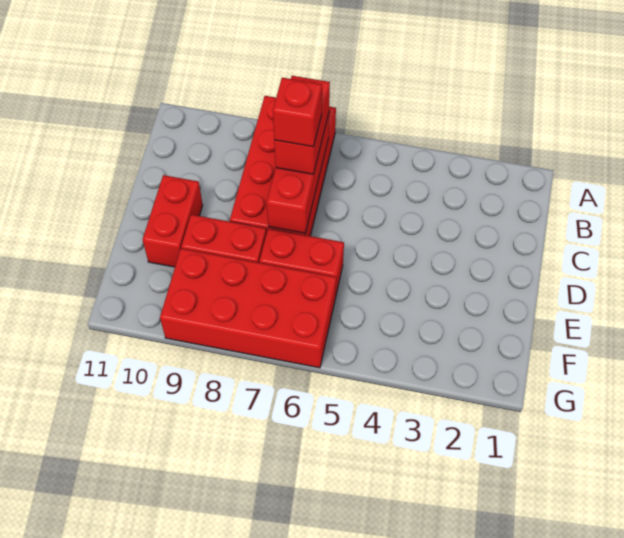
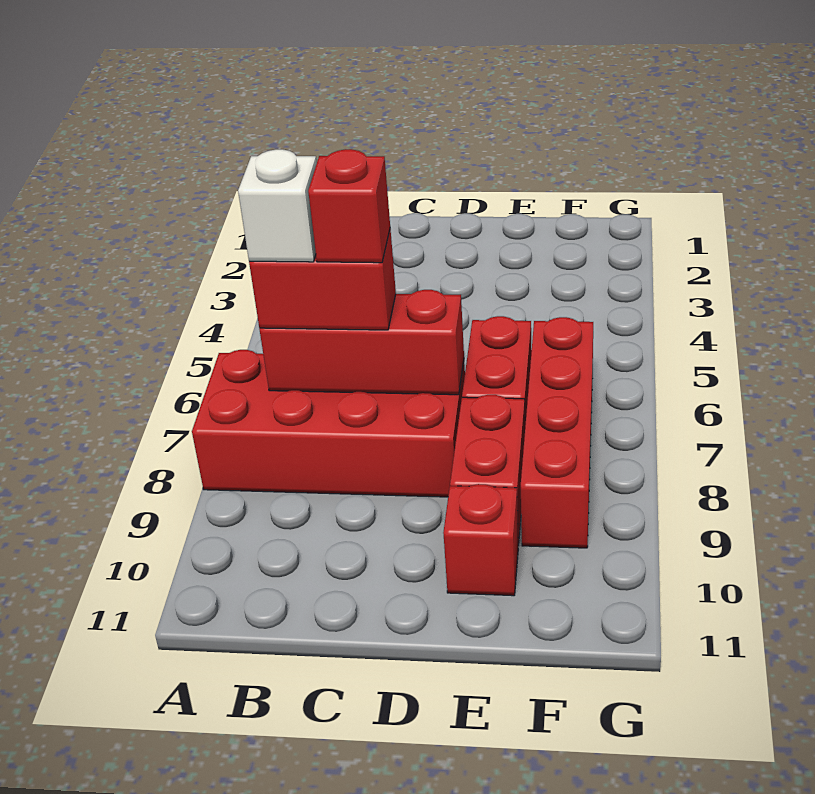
none -> white 1x1 brick [238,149,317,262]
red 1x2 brick [143,175,203,267] -> red 1x1 brick [443,484,518,596]
red 2x4 brick [160,248,336,368] -> red 1x4 brick [521,317,593,548]

